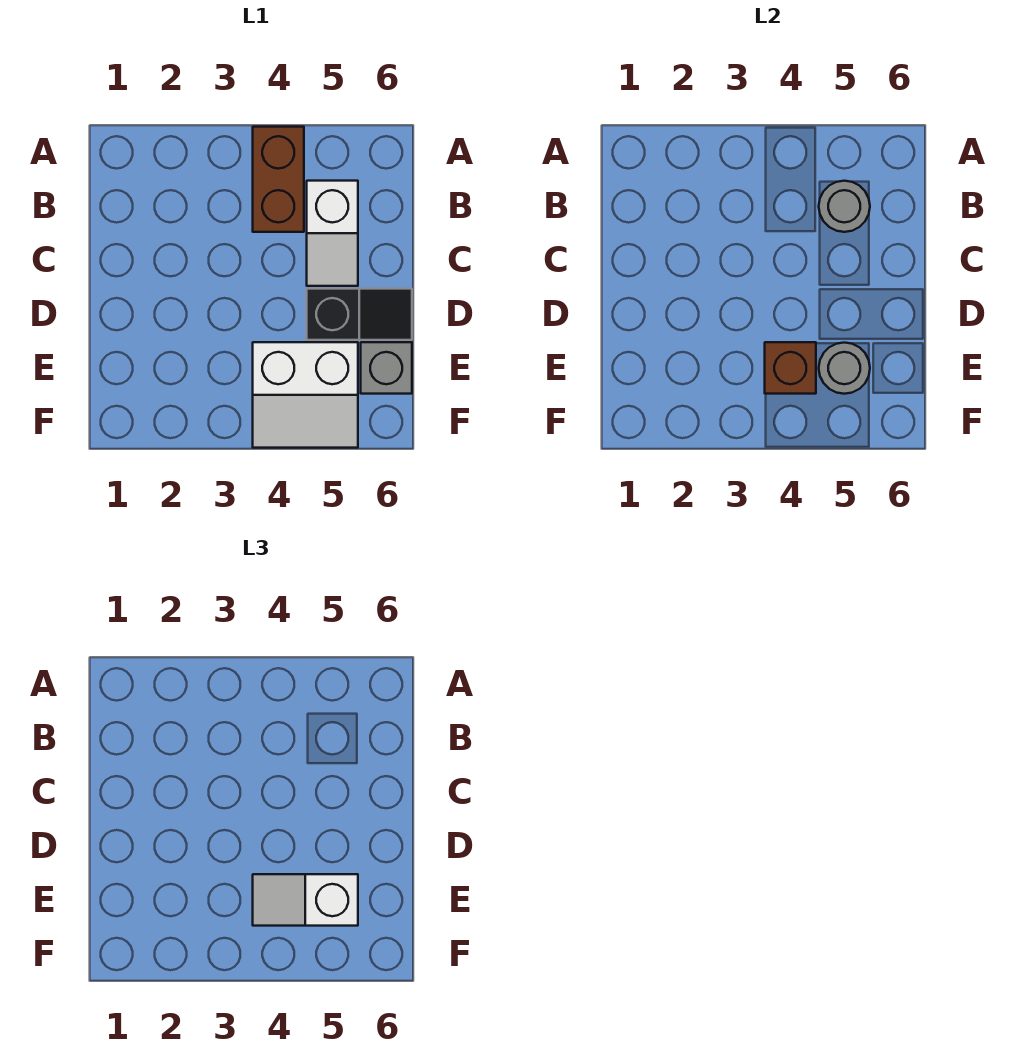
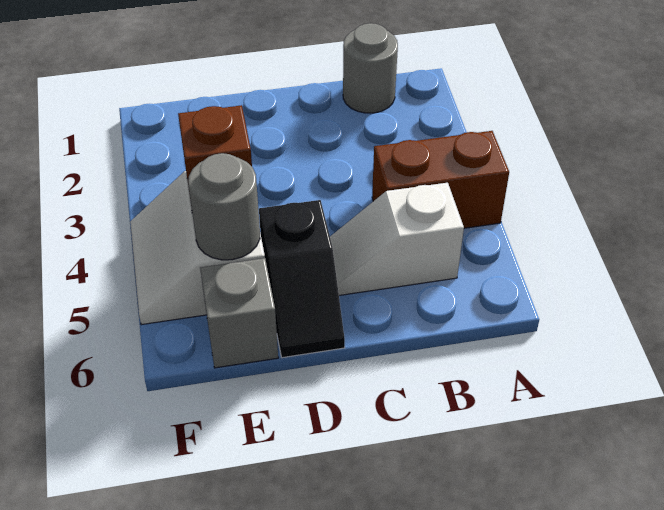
grey 1x1 round brick [819,181,870,232] -> grey 1x1 round brick moved to [343,23,398,113]
white 1x2 slope [253,874,358,926] -> none

